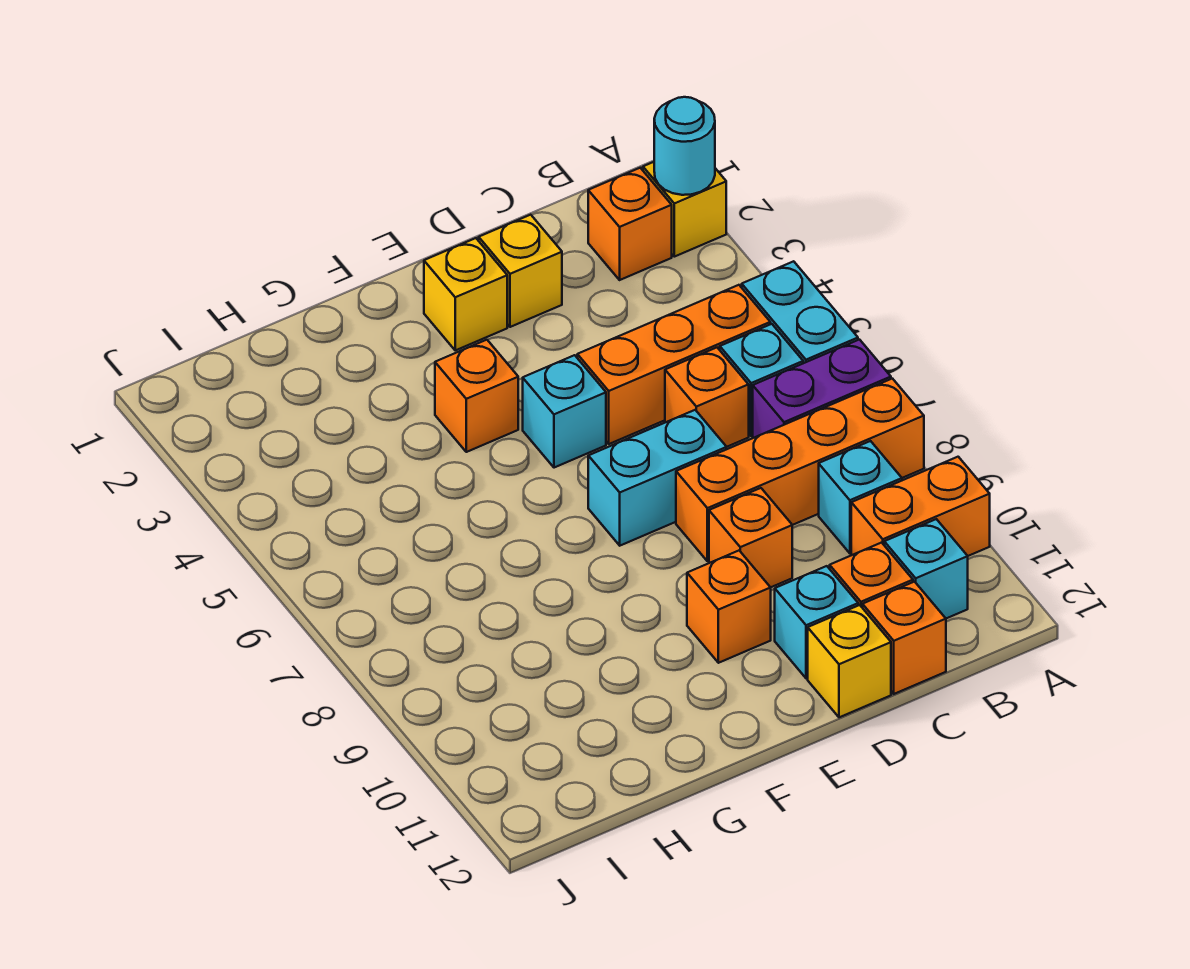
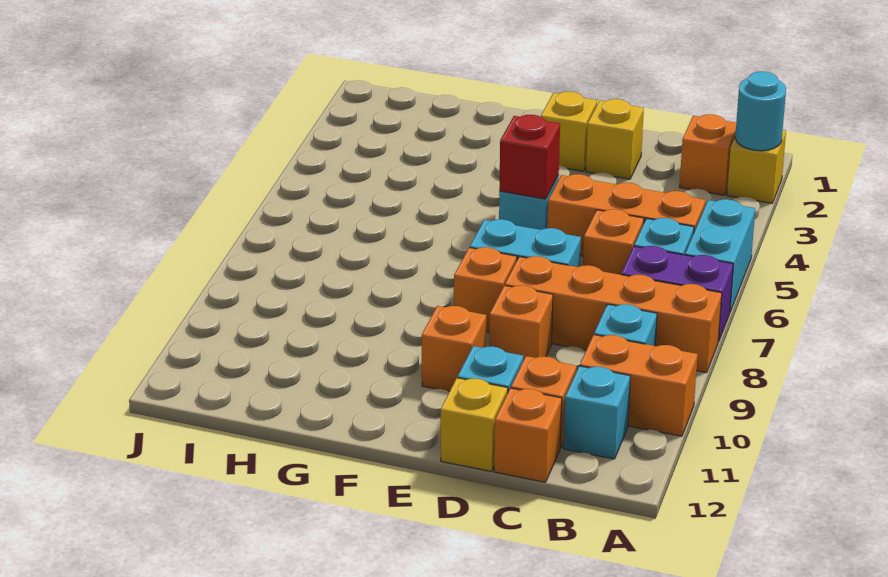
none -> red 1x1 brick [499,115,560,199]
orange 1x1 brick [435,340,518,452] -> orange 1x1 brick moved to [454,247,517,332]

